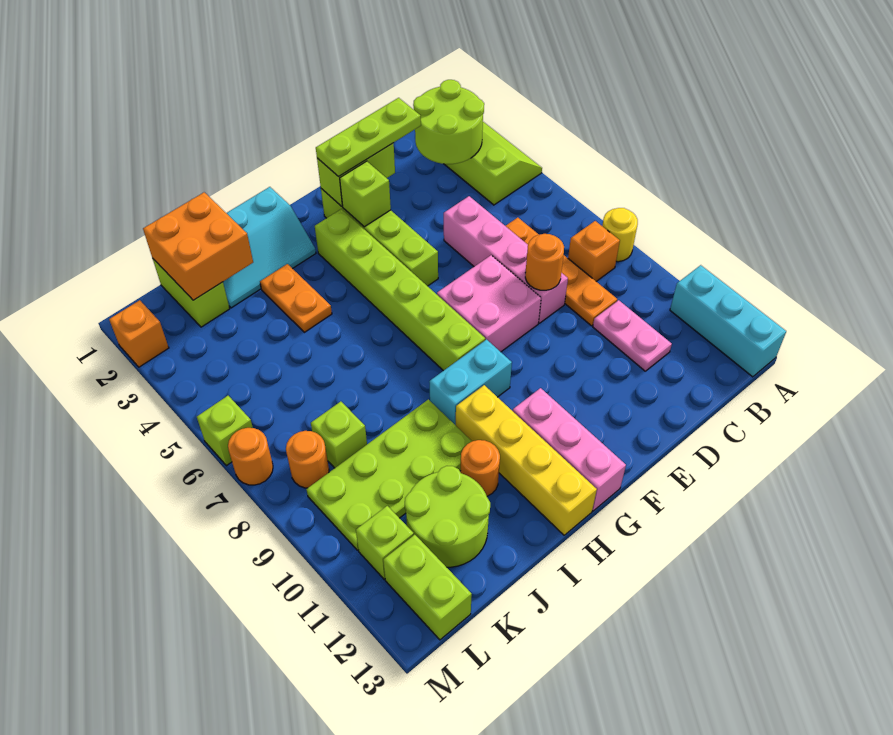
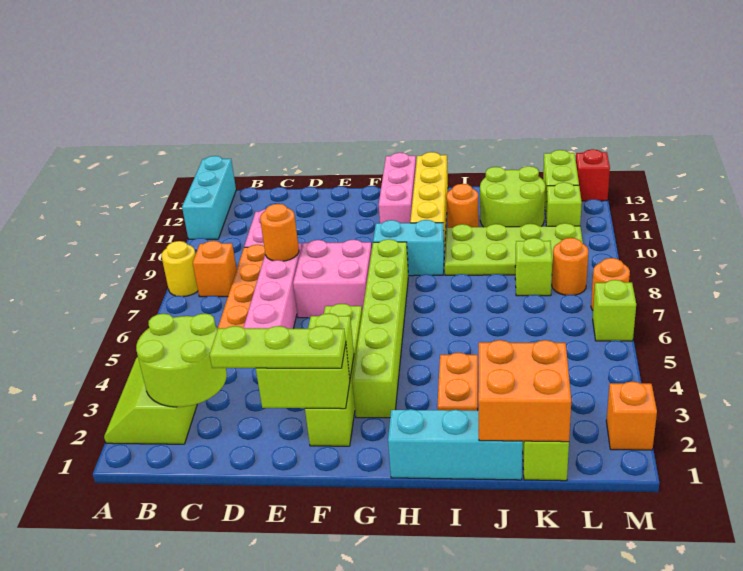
none -> red 1x1 brick [576,149,610,201]

